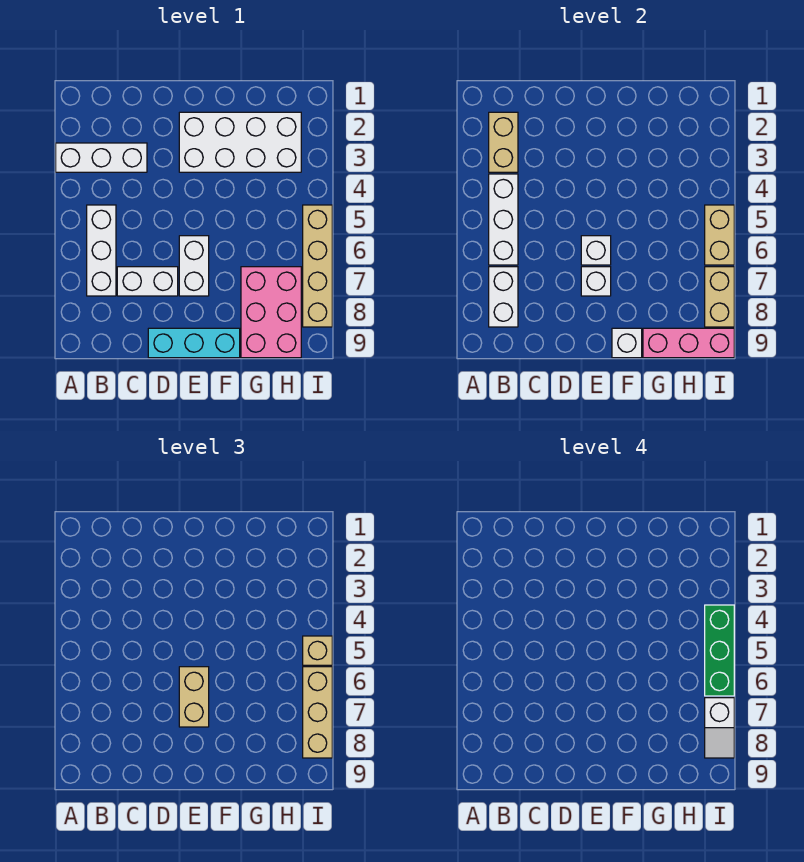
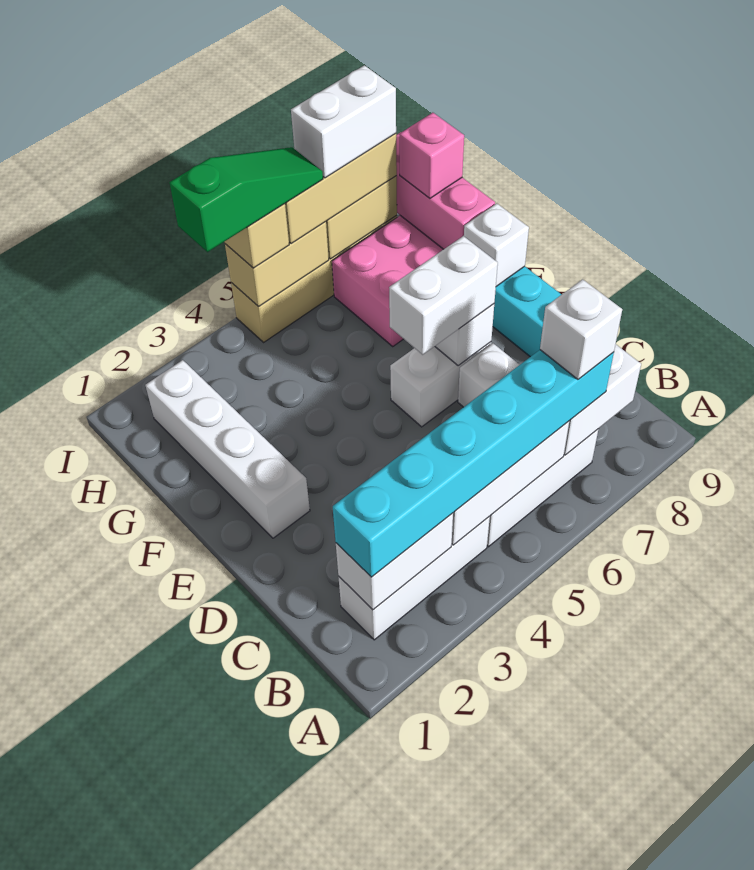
white 1x3 brick [56,143,147,172] -> white 1x3 brick turned to [338,517,490,640]
tan 1x2 brick [489,112,518,172] -> white 1x2 brick [336,513,453,610]
none -> cyan 1x6 brick [333,350,614,577]
white 2x4 brick [179,112,301,172] -> white 1x4 brick [145,360,310,538]
white 1x1 brick [581,236,611,265] -> white 1x1 brick moved to [540,279,622,379]
tan 1x2 brick [179,667,209,727] -> white 1x2 brick [389,236,498,355]
none -> pink 1x1 brick [399,113,464,198]
green 1x3 brick [705,605,734,696] -> green 1x3 slope [169,147,323,252]
white 1x2 slope [705,698,734,758] -> white 1x2 brick [291,65,396,178]

